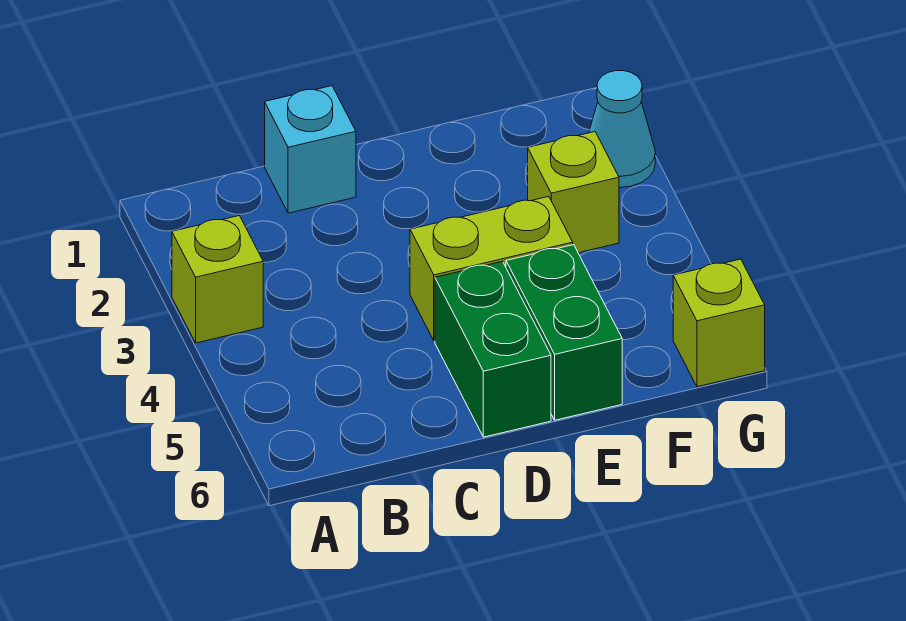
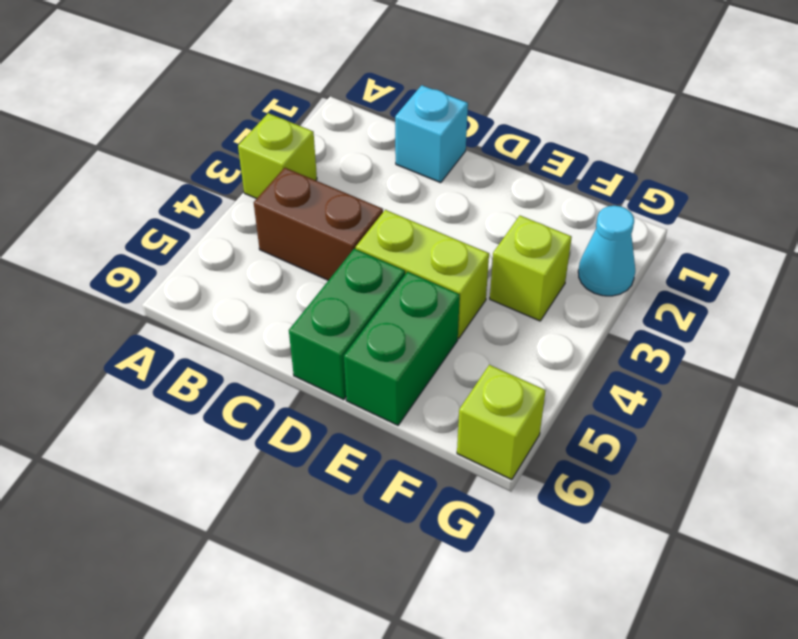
none -> brown 1x2 brick [254,168,383,280]

